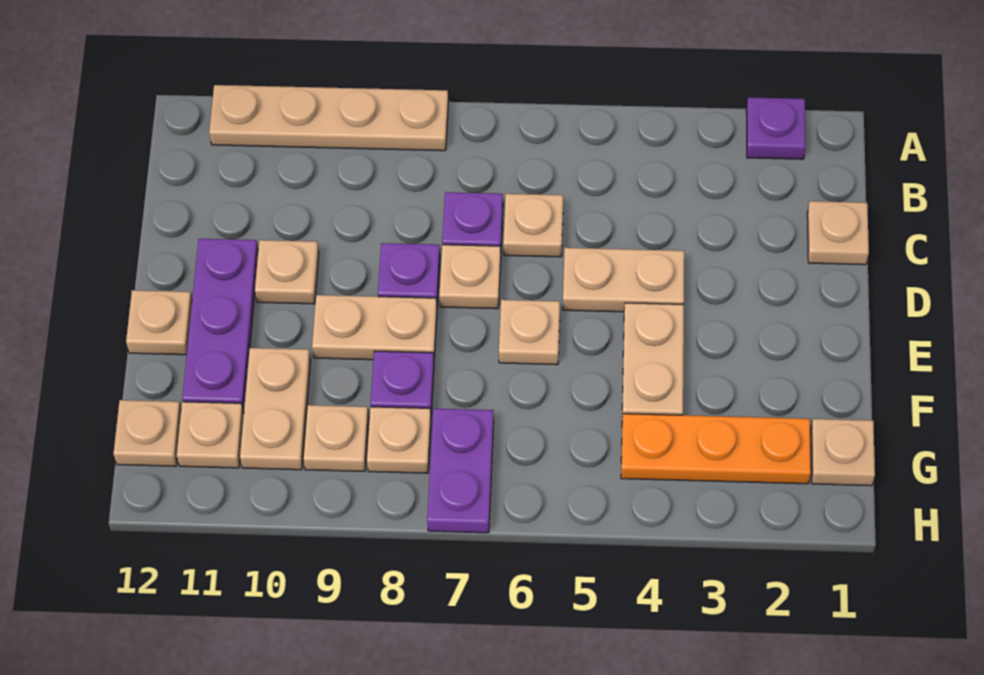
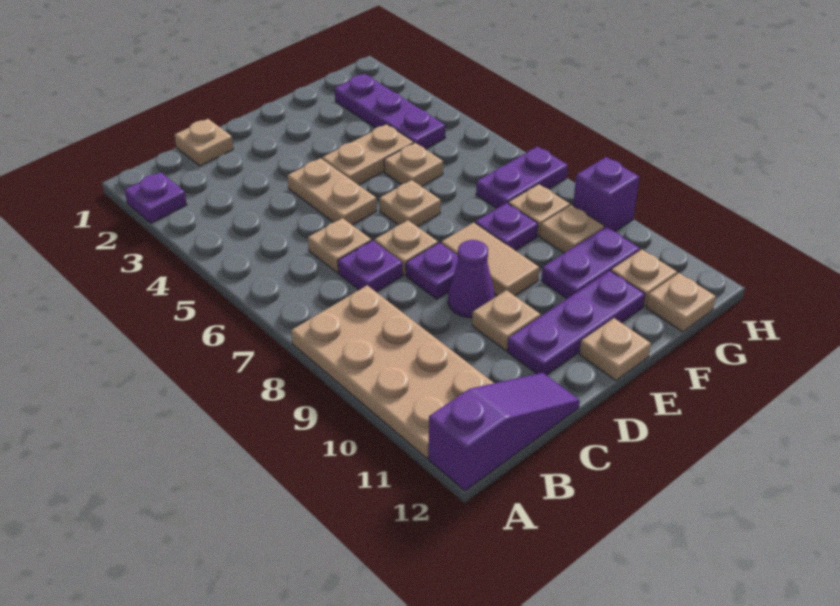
tan 1x4 plate [209,85,448,151] -> tan 2x4 plate [291,285,493,458]
none -> purple 1x3 slope [429,373,580,491]
none -> purple 1x1 cone [448,240,494,318]
tan 1x2 plate [312,295,437,360] -> tan 1x2 tile [441,222,539,296]
tan 1x2 plate [240,348,311,470] -> purple 1x2 plate [541,227,640,299]
tan 1x1 plate [811,419,875,486] -> tan 1x1 plate moved to [384,143,443,187]
orange 1x3 plate [621,414,811,484] -> purple 1x3 plate [335,74,445,149]
none -> purple 1x1 brick [573,157,639,231]

